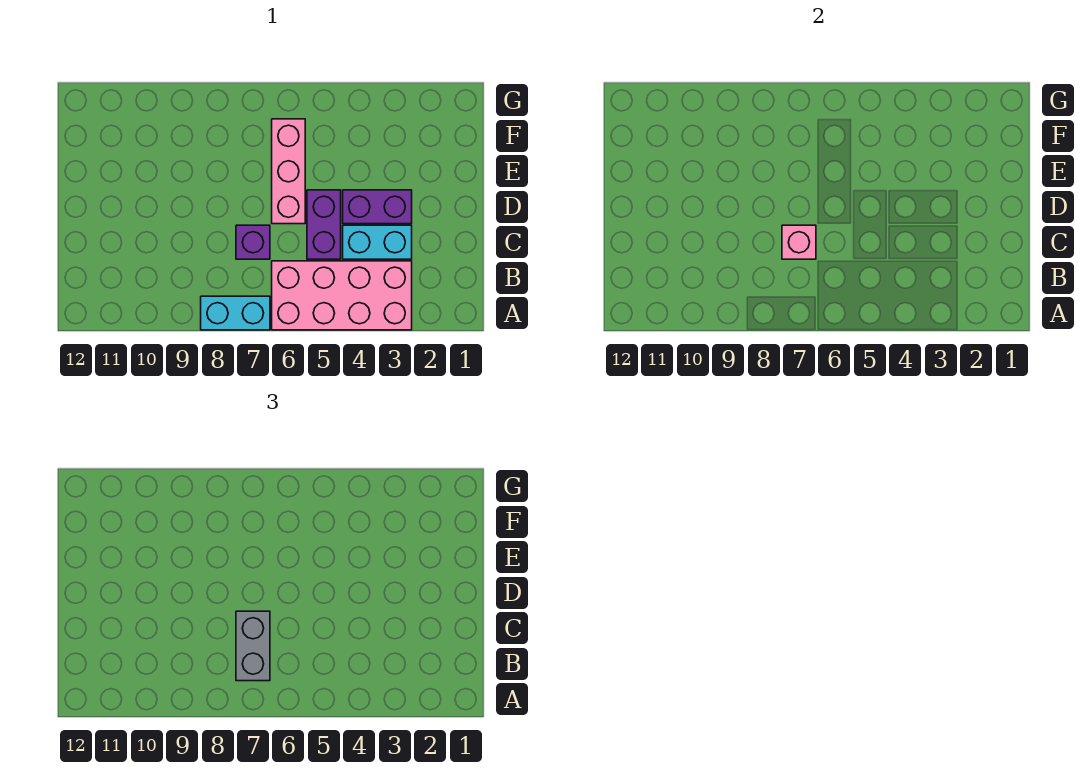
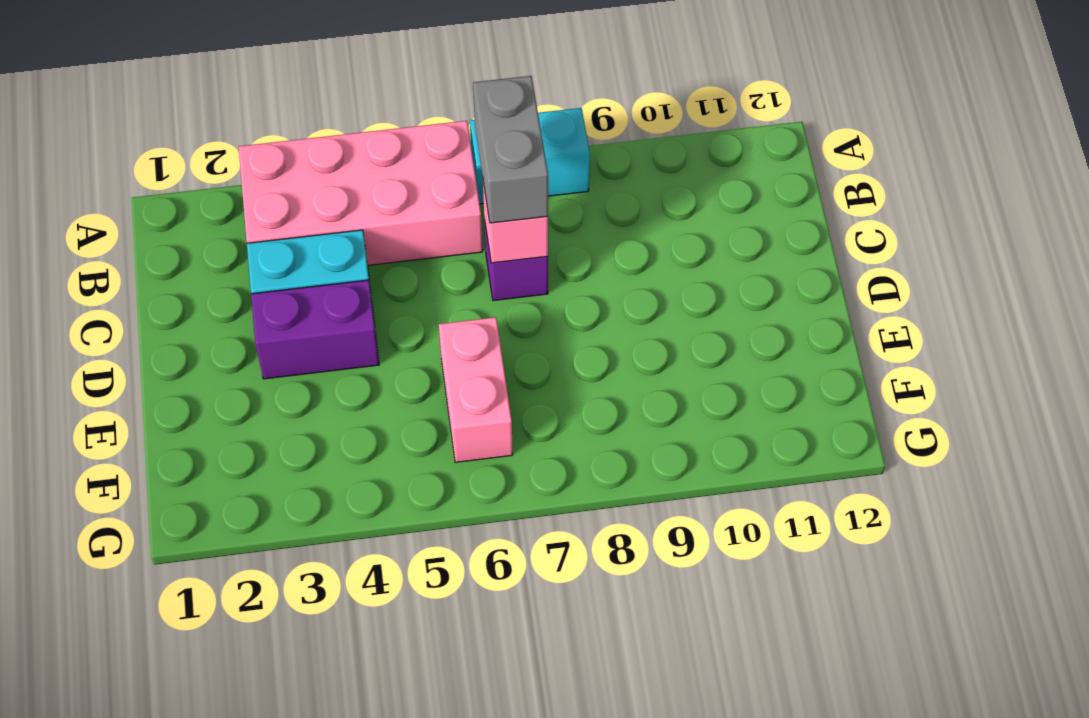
purple 1x2 brick [307,190,341,259] -> none
pink 1x3 brick [272,119,305,224] -> pink 1x2 brick [439,317,513,462]

